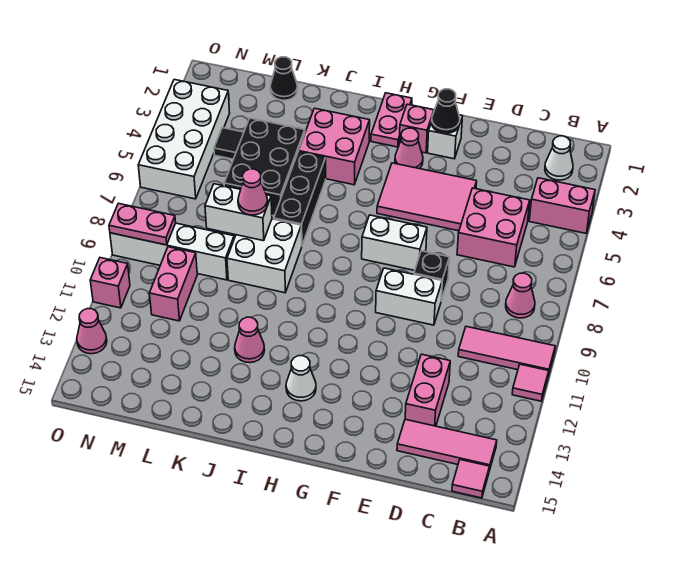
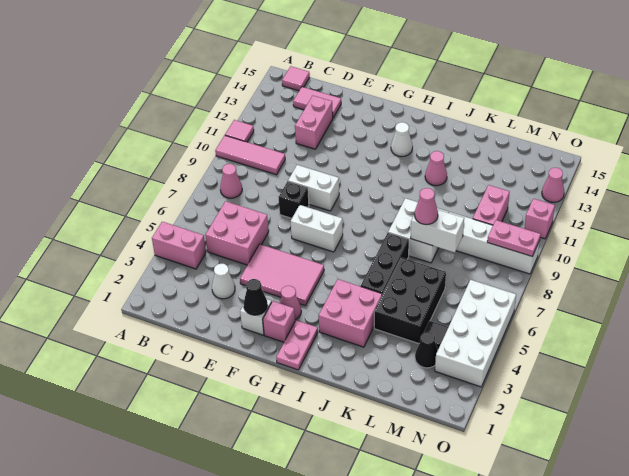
white 1x1 cone [545,136,573,180] -> white 1x1 cone moved to [212,264,235,299]
pink 1x3 tile [397,419,497,471] -> pink 1x2 tile [293,87,341,118]
black 1x1 cone [270,57,298,100] -> black 1x1 cone moved to [415,332,438,368]

